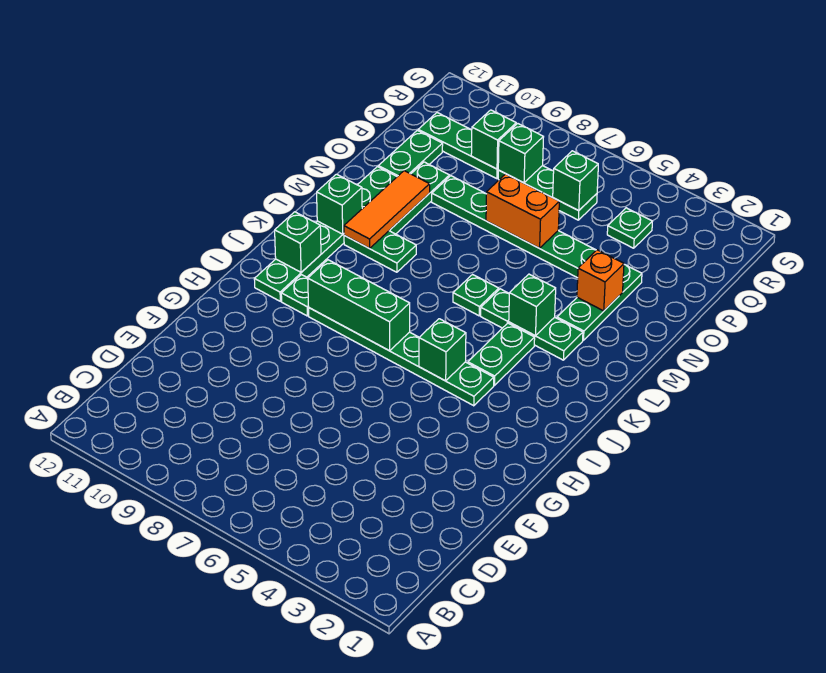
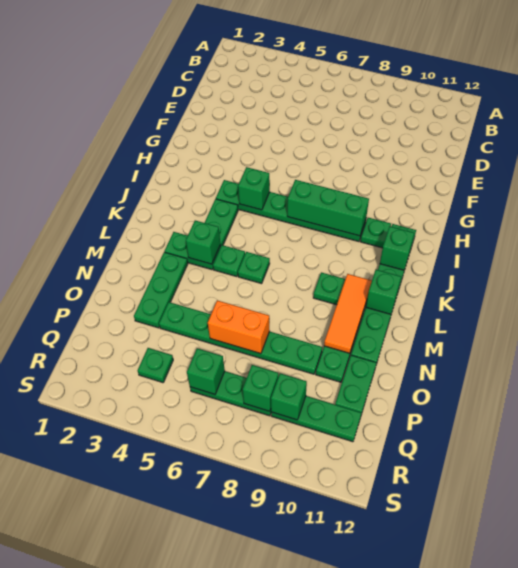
orange 1x1 brick [577,250,624,311] -> none

